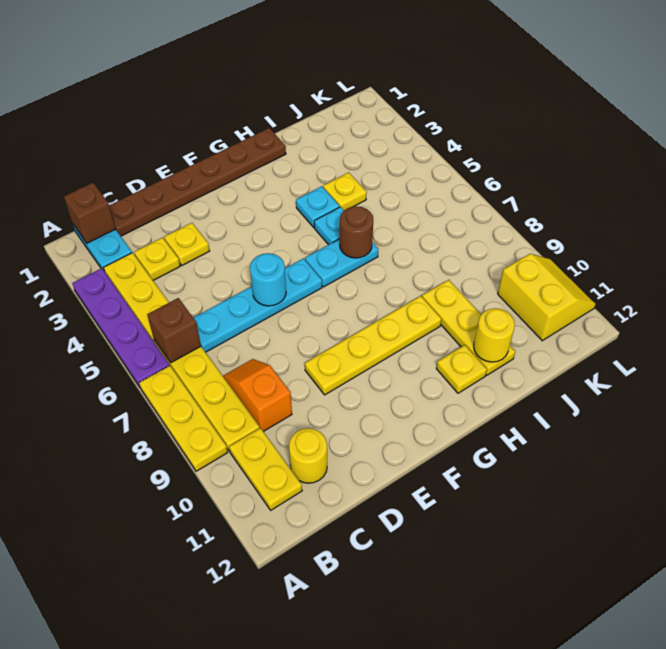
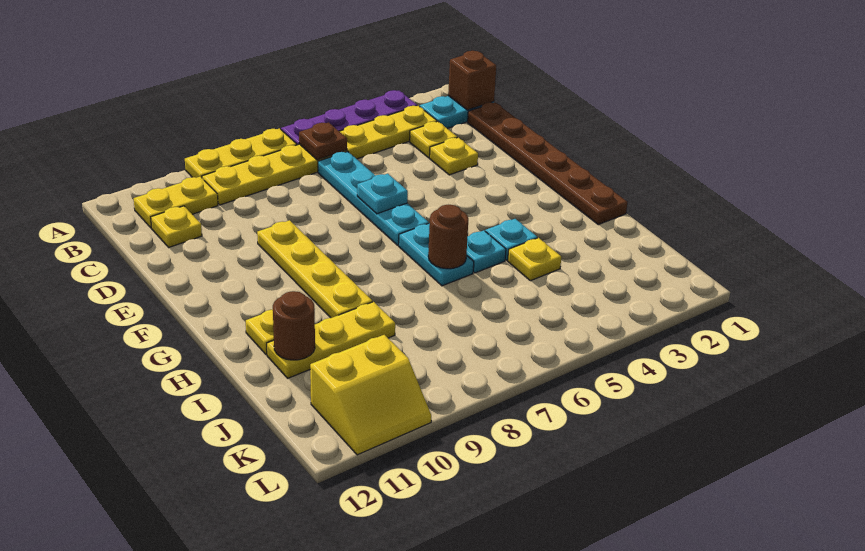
brown 1x1 brick [147,298,201,363] -> brown 1x1 plate [299,122,347,160]
orange 1x2 slope [223,359,292,432] -> none
yellow 1x1 round brick [289,428,327,483] -> yellow 1x1 plate [151,206,202,247]
cyan 1x1 round brick [250,253,286,306] -> cyan 1x1 plate [357,174,408,214]
yellow 1x1 round brick [474,308,515,362] -> brown 1x1 round brick [273,291,315,360]

